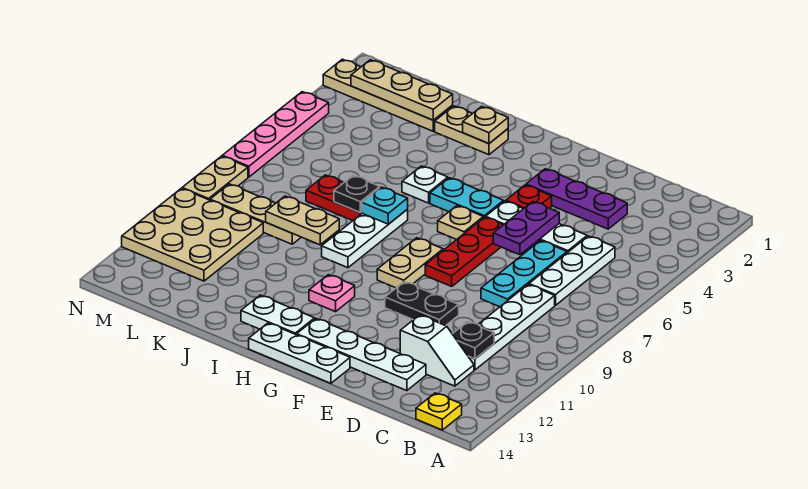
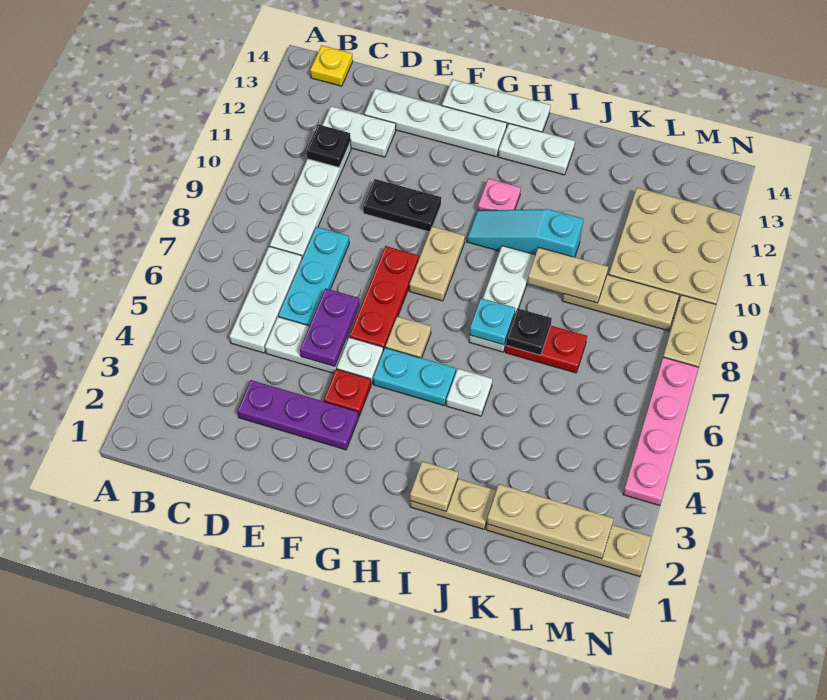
white 1x2 slope [400,315,474,386] -> white 1x2 plate [322,106,396,157]
none -> cyan 1x3 slope [467,209,583,257]

